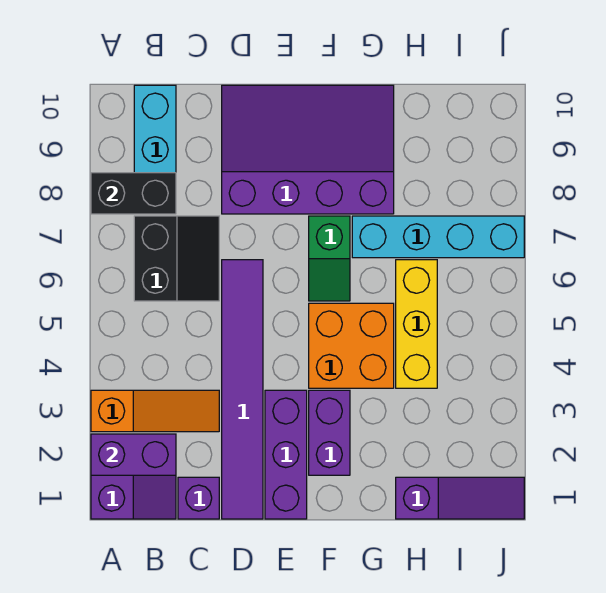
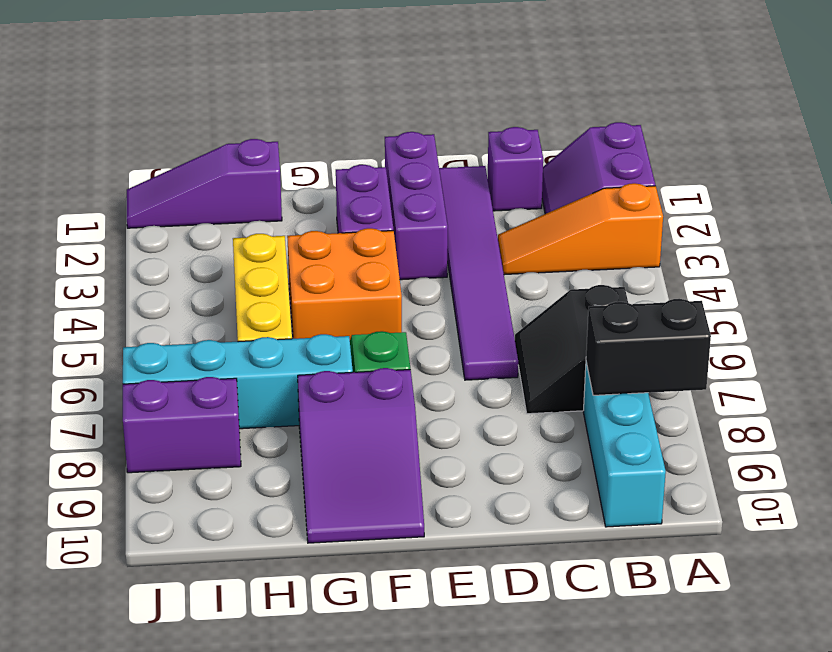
purple 1x2 brick [91,434,176,475] -> purple 1x2 brick moved to [123,377,241,473]
purple 3x4 slope [222,85,394,214] -> purple 2x3 slope [298,368,424,543]

